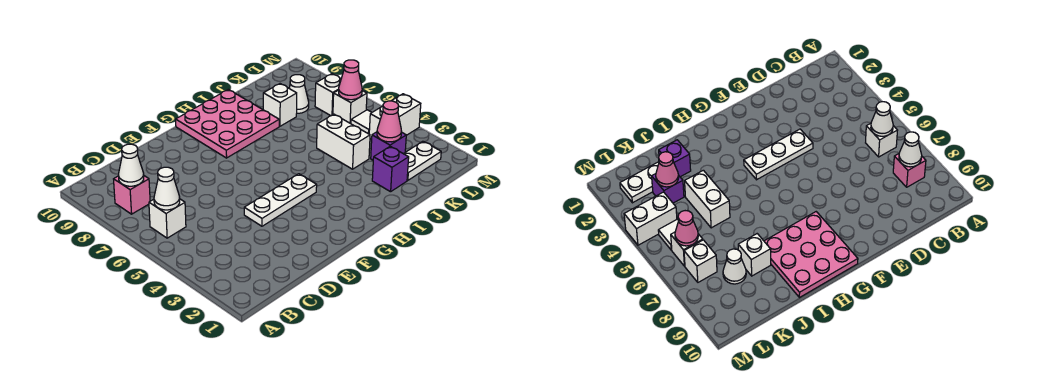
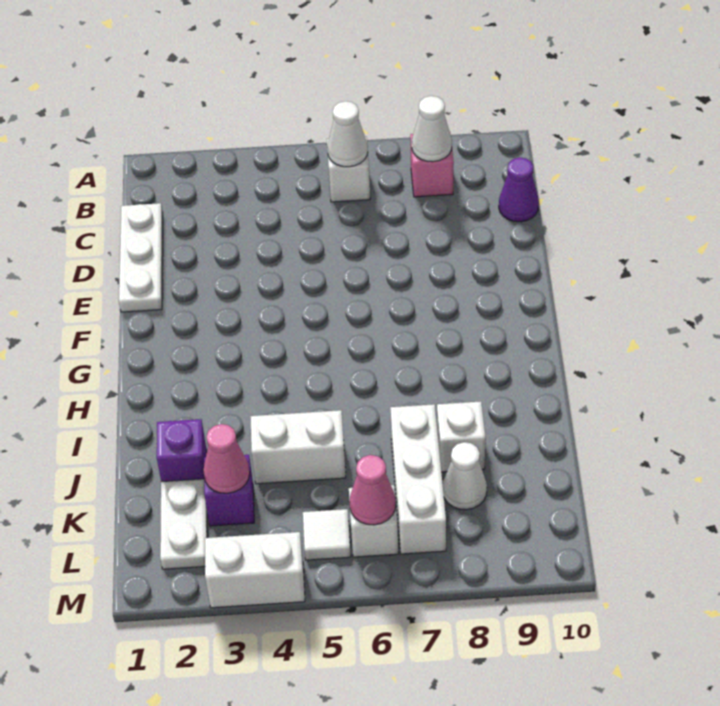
none -> purple 1x1 cone [499,157,539,222]
white 1x3 plate [244,174,317,226] -> white 1x3 plate moved to [119,203,163,312]
pink 3x3 plate [176,89,279,158] -> none
white 1x2 brick [369,94,421,139] -> white 1x2 brick turned to [205,532,305,608]
white 1x1 brick [315,74,341,116] -> white 1x3 brick [390,404,446,554]

